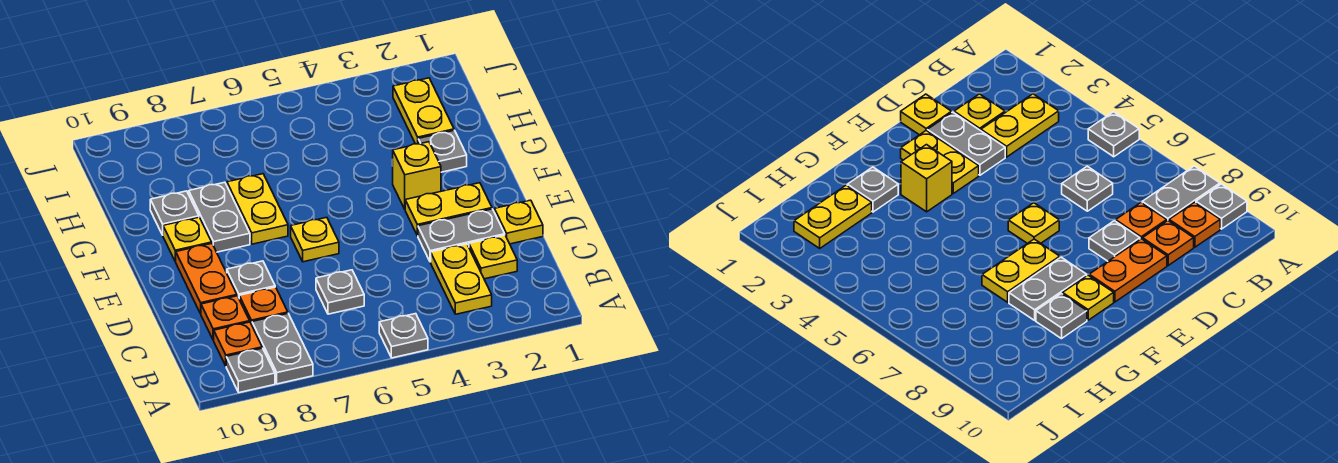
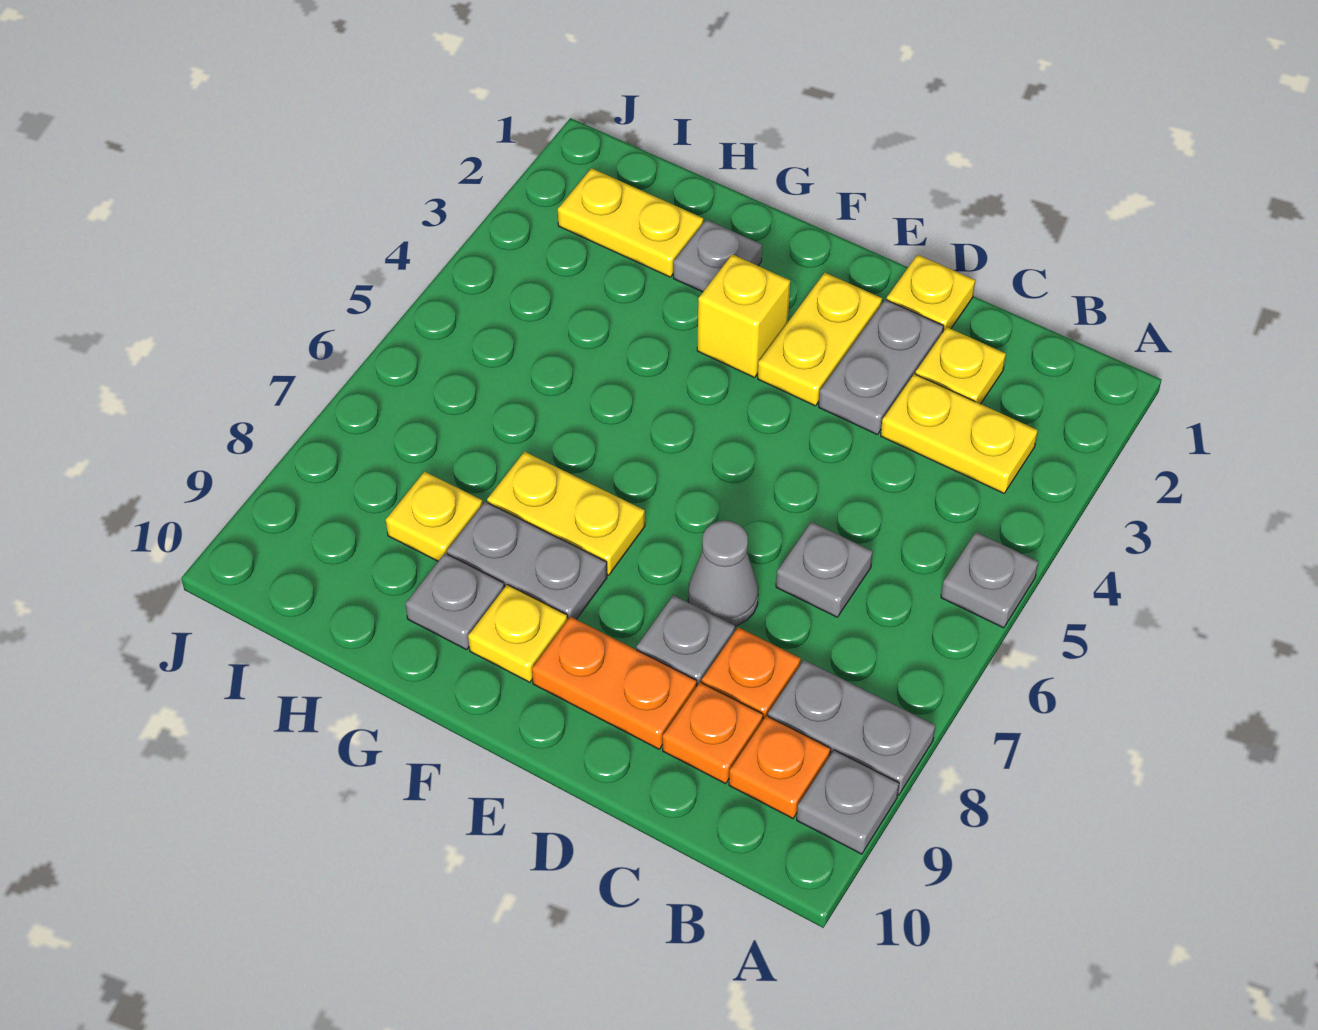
none -> grey 1x1 cone [688,520,759,626]
yellow 1x1 plate [291,217,339,262] -> yellow 1x1 plate moved to [386,472,483,561]

